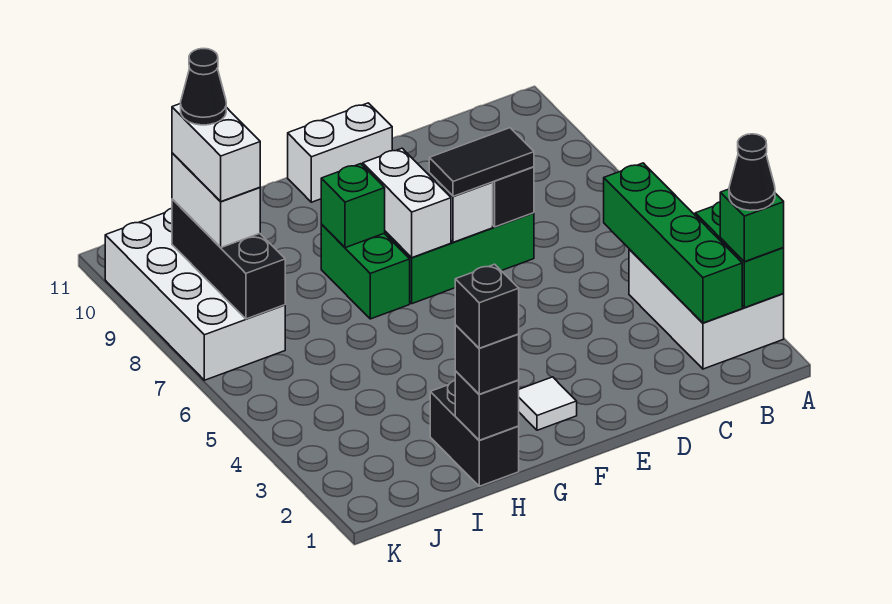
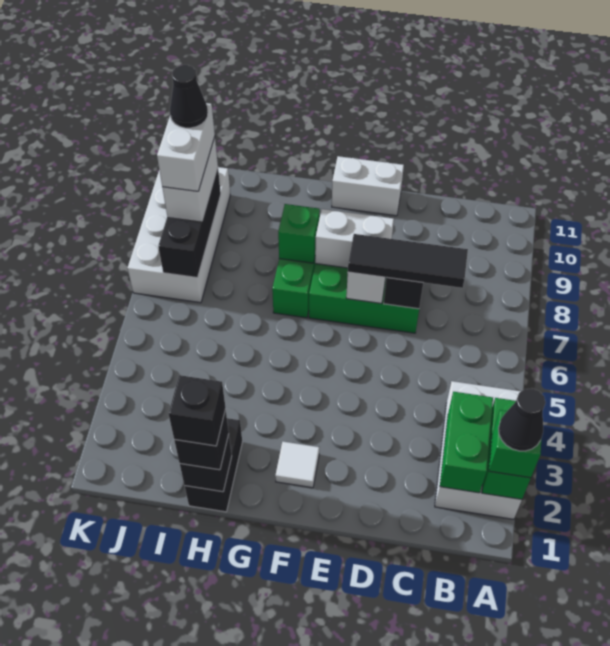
green 1x4 brick [604,163,742,323] -> green 1x2 brick [440,392,493,493]
black 1x2 tile [429,128,534,196] -> black 1x3 tile [348,234,468,288]
white 1x2 brick [363,148,451,258] -> white 1x2 brick turned to [315,209,394,268]

